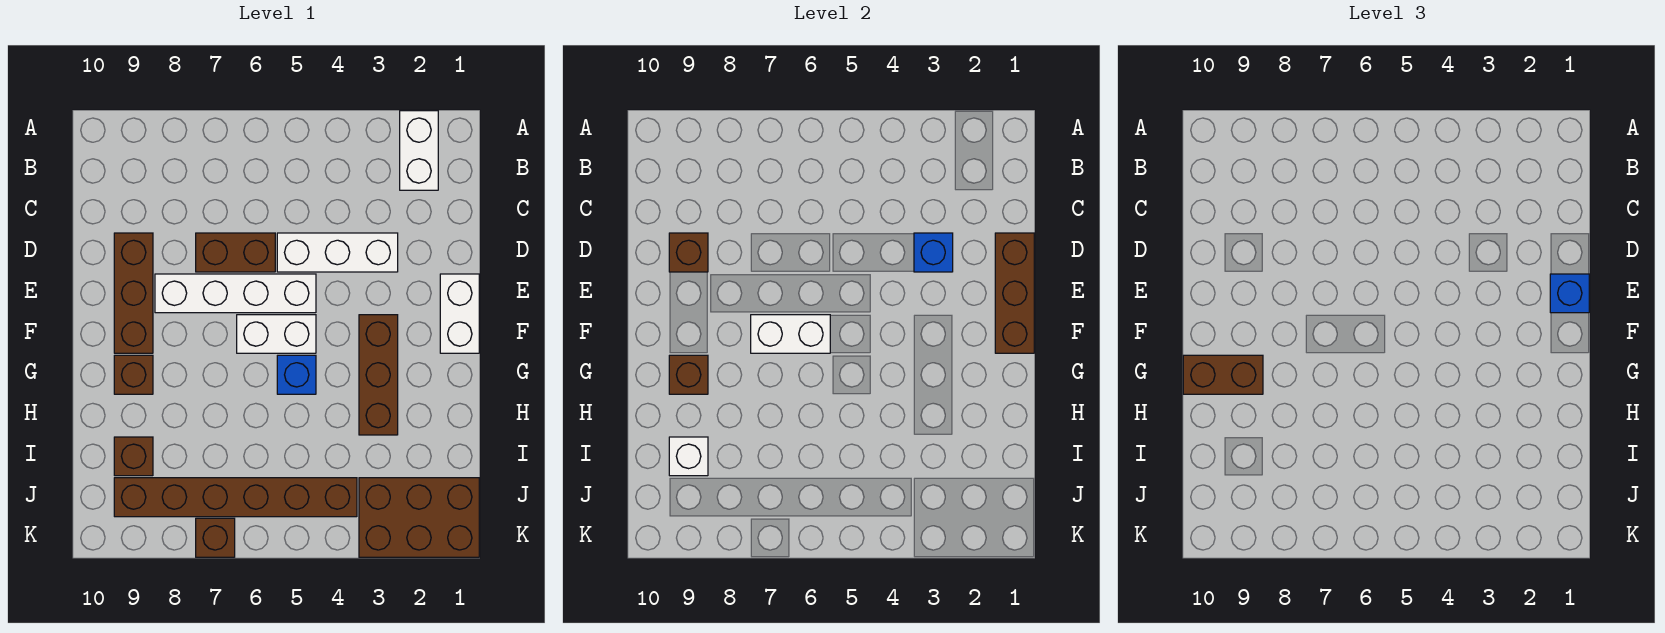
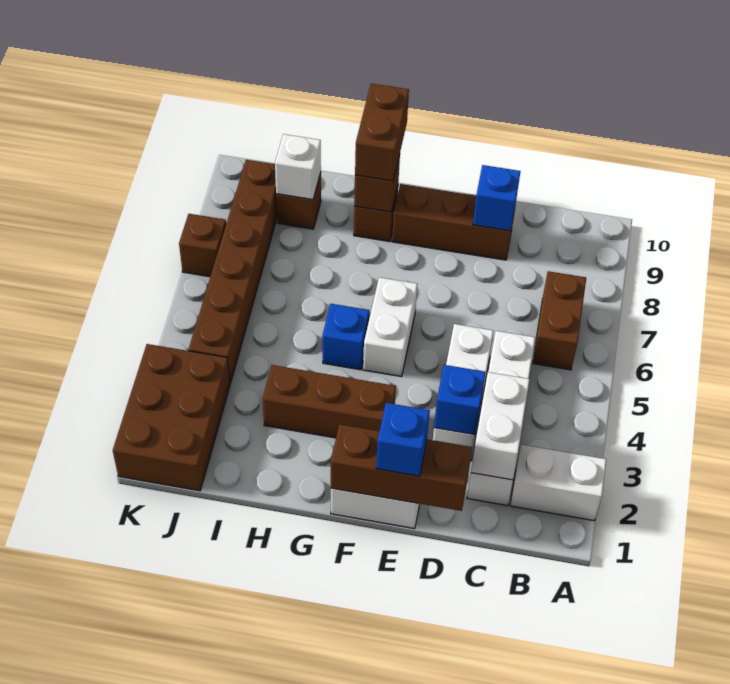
brown 1x2 brick [196,233,275,272] -> brown 1x2 brick moved to [533,271,586,370]
brown 1x1 brick [669,233,708,272] -> blue 1x1 brick [473,165,521,231]
white 1x4 brick [155,274,316,313] -> white 1x4 brick moved to [467,331,535,506]
white 1x2 brick [751,315,830,353] -> white 1x2 brick moved to [471,372,530,480]

